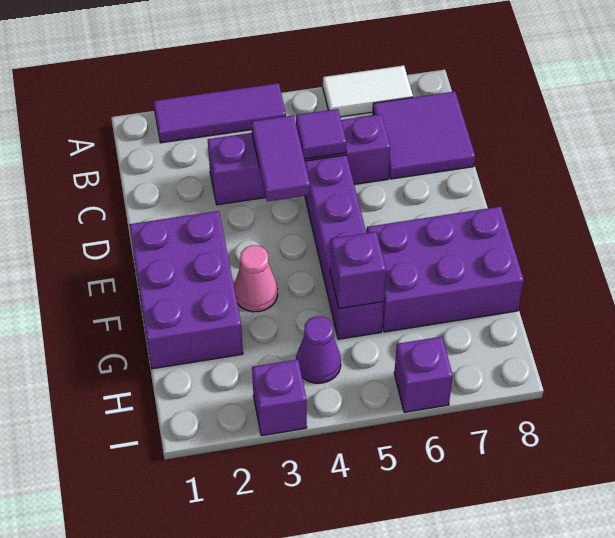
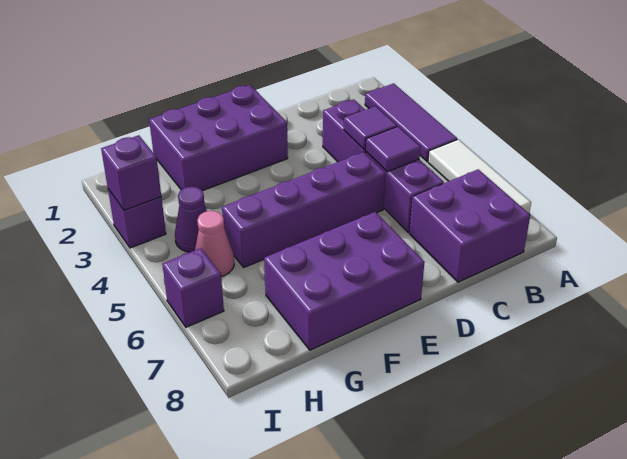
white 1x2 tile [323,65,413,117] -> white 1x3 tile [428,139,531,213]
purple 2x2 tile [373,91,475,179] -> purple 2x2 brick [409,169,530,282]
purple 1x2 tile [251,115,310,201] -> purple 1x1 tile [344,106,397,150]
pink 1x1 cone [234,245,278,312] -> pink 1x1 cone moved to [195,211,234,277]
purple 2x3 brick [367,207,524,332] -> purple 2x3 brick turned to [264,212,424,350]
purple 1x1 brick [330,232,386,309] -> purple 1x1 brick moved to [101,135,161,210]

